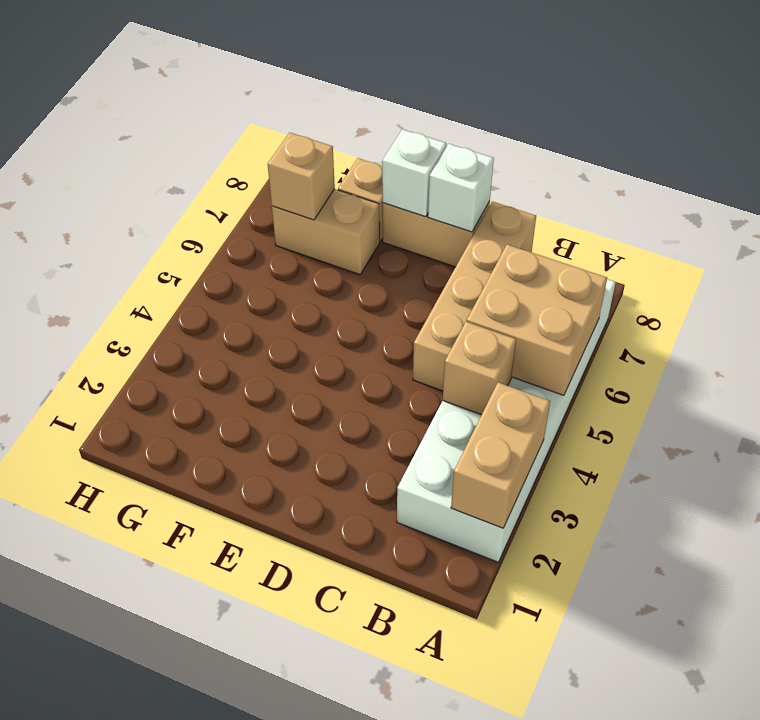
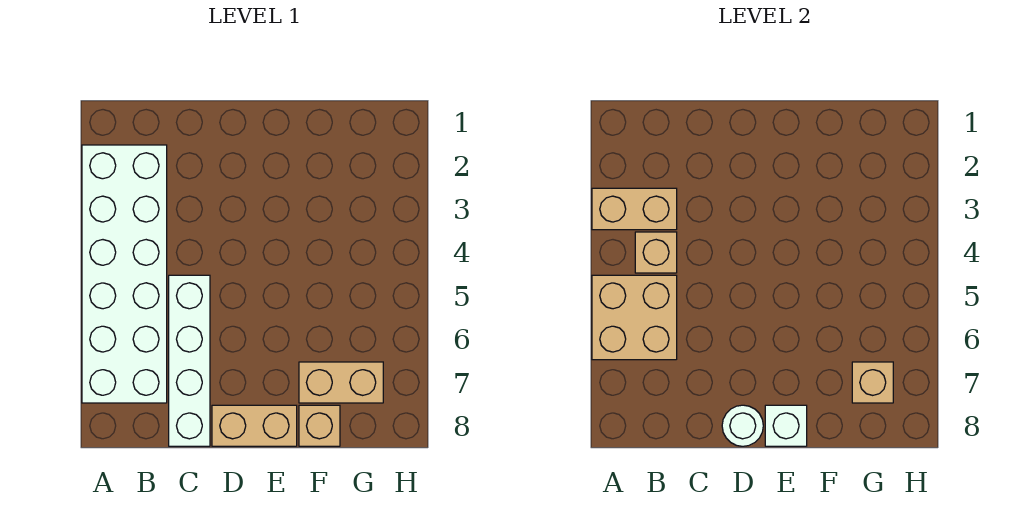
tan 1x2 brick [451,383,550,528] -> tan 1x2 brick turned to [592,188,677,230]
tan 1x4 brick [413,201,536,391] -> white 1x4 brick [169,275,210,446]
white 1x1 brick [428,144,494,232] -> white 1x1 round brick [722,405,763,446]

